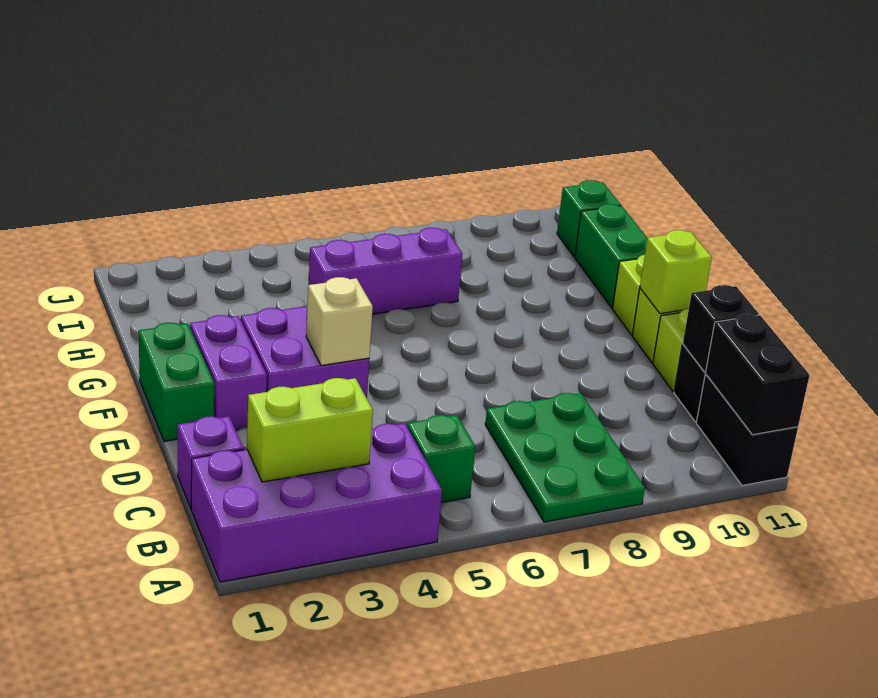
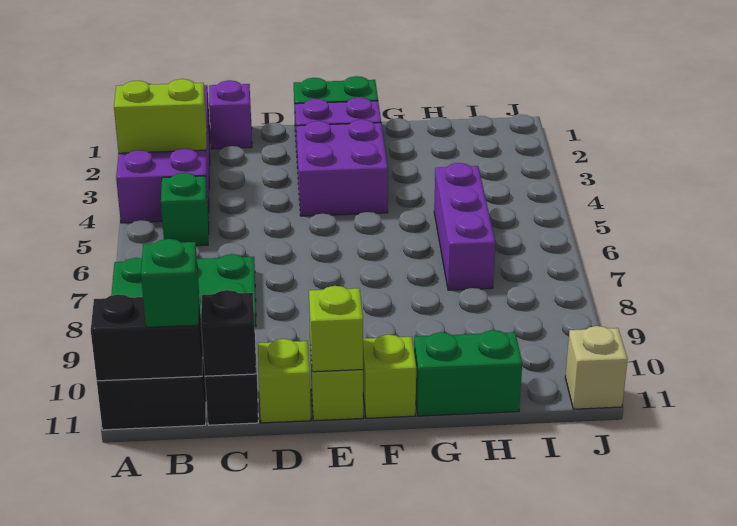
lime 1x2 brick [247,378,373,482] -> lime 1x2 brick turned to [114,79,207,153]
tan 1x1 brick [306,277,373,366] -> tan 1x1 brick moved to [565,326,628,409]
green 1x1 brick [557,180,621,257] -> green 1x1 brick moved to [141,239,199,327]

